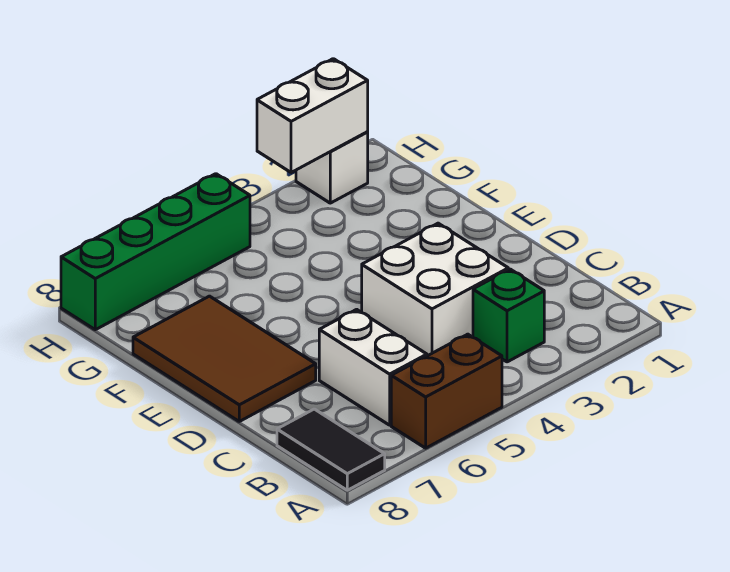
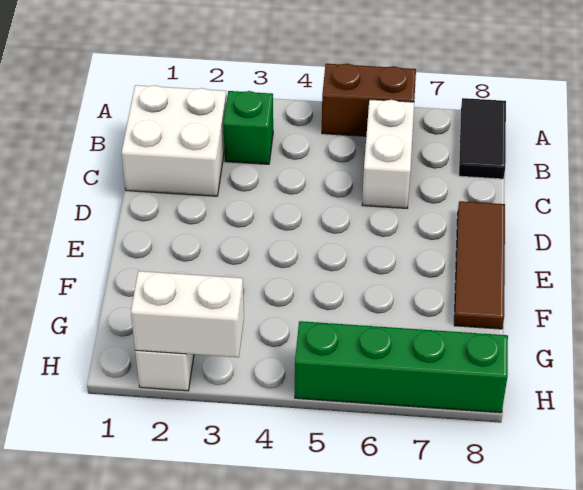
white 2x2 brick [362,223,508,356] -> white 2x2 brick moved to [122,85,226,196]
brown 2x3 tile [133,296,316,421] -> brown 1x3 tile [454,201,505,329]

